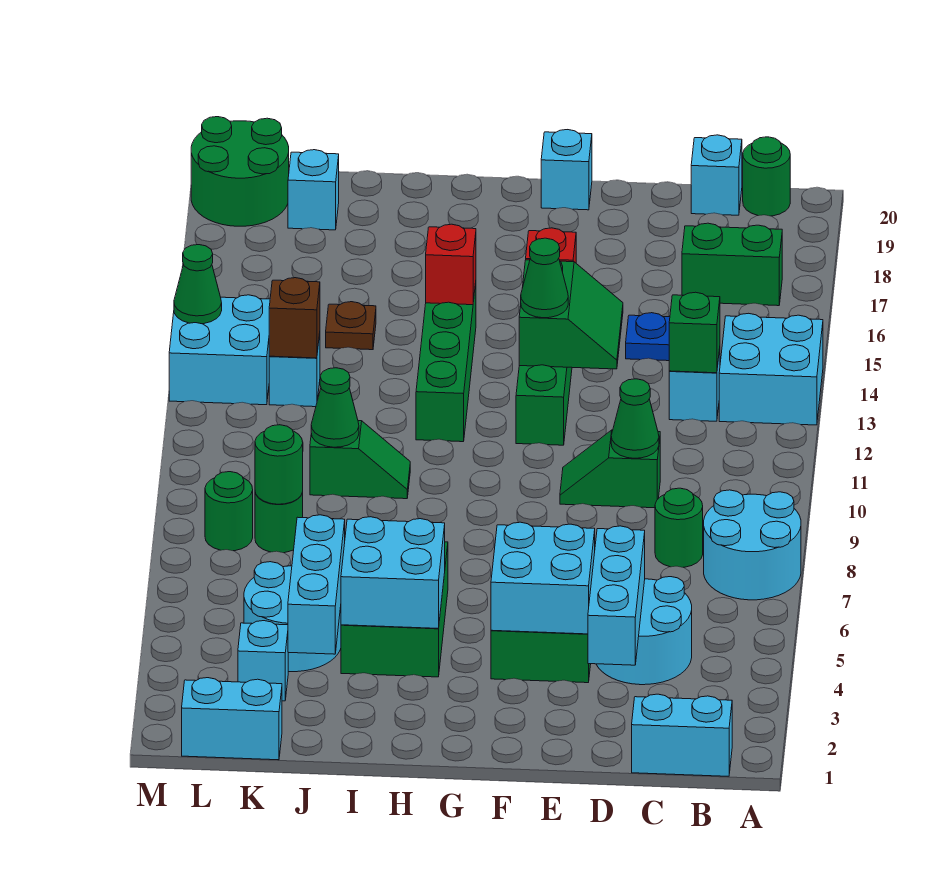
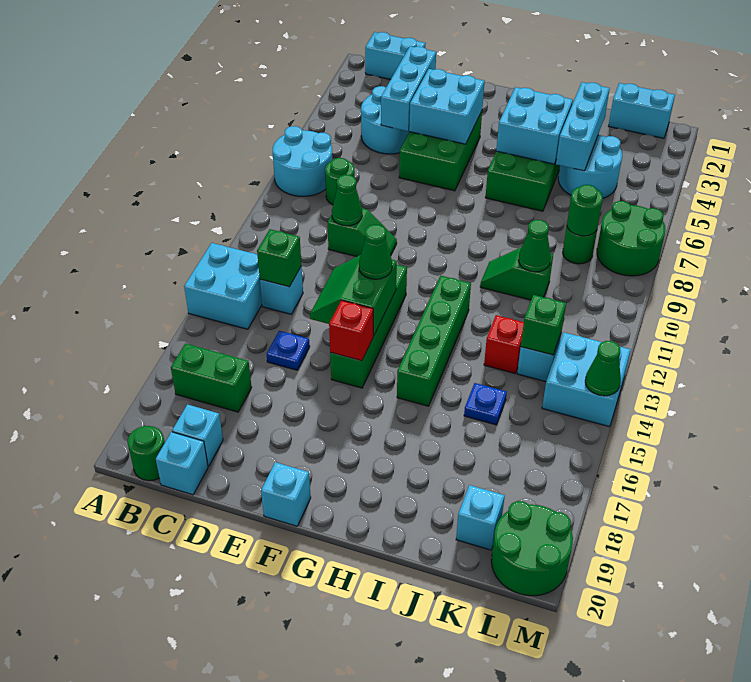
red 1x1 brick [426,224,476,305] -> red 1x1 brick moved to [484,315,524,373]
brown 1x1 plate [326,302,376,350] -> blue 1x1 plate [464,383,507,425]
cyan 1x1 brick [238,621,288,701] -> cyan 1x1 brick moved to [172,404,223,466]
brown 1x1 brick [269,278,320,358] -> green 1x1 brick [521,295,566,355]
green 1x1 round brick [205,472,253,551] -> green 2x2 round brick [597,201,665,276]

